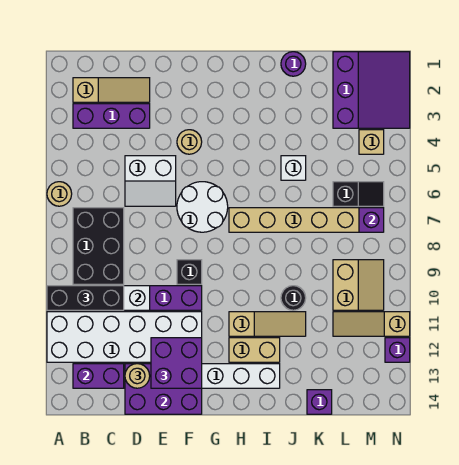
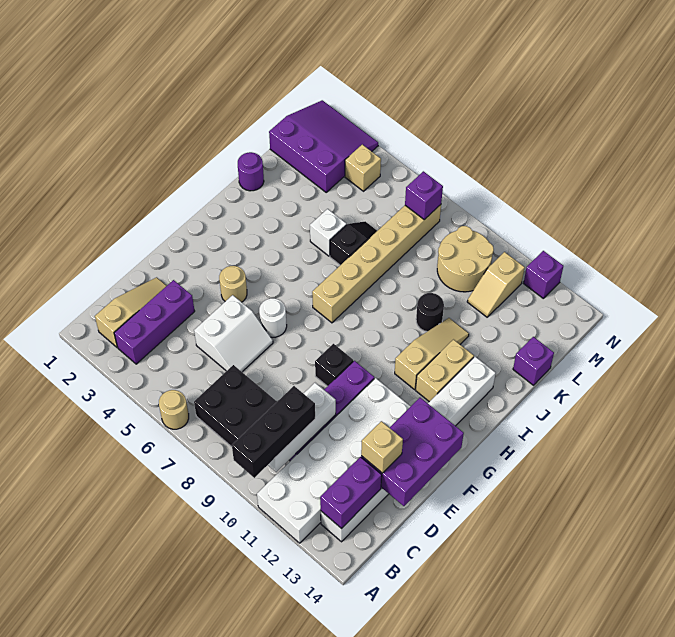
tan 1x1 round brick [125,364,150,388] -> tan 1x1 brick [361,421,403,473]
purple 2x2 brick [151,338,202,388] -> none
white 2x2 round brick [177,182,228,232] -> white 1x1 round brick [259,298,287,337]
black 1x2 slope [333,182,384,206] -> black 1x2 slope moved to [330,221,377,265]
tan 2x2 slope [333,260,384,310] -> tan 2x2 round brick [437,226,494,292]
tan 1x3 slope [333,312,410,336] -> tan 1x2 slope [467,252,525,317]

